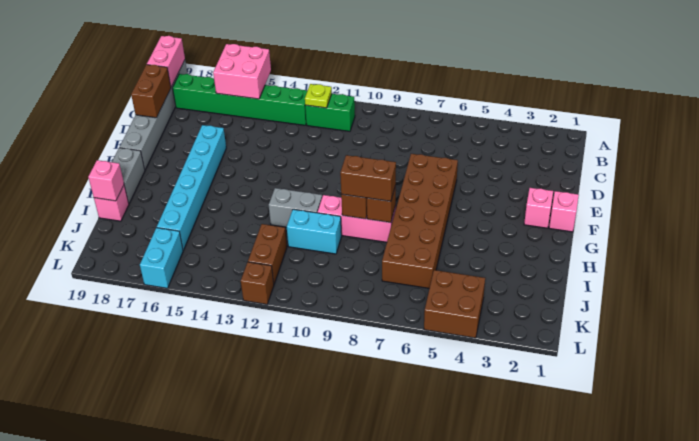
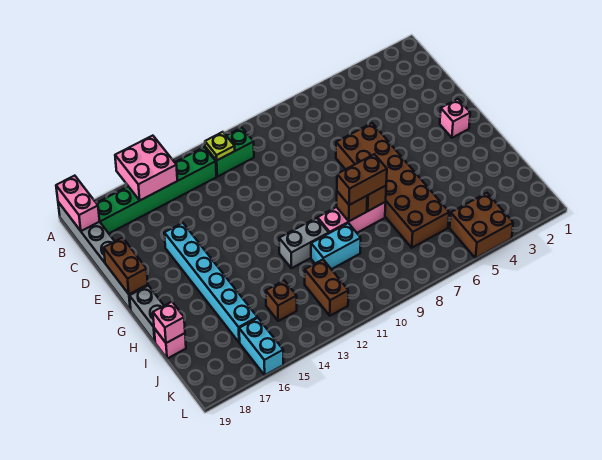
brown 1x2 brick [131,65,171,118] -> brown 1x2 brick moved to [104,238,148,294]
pink 1x1 brick [549,191,579,232] -> none
brown 1x1 brick [241,262,274,304] -> brown 1x1 brick moved to [266,281,297,321]

